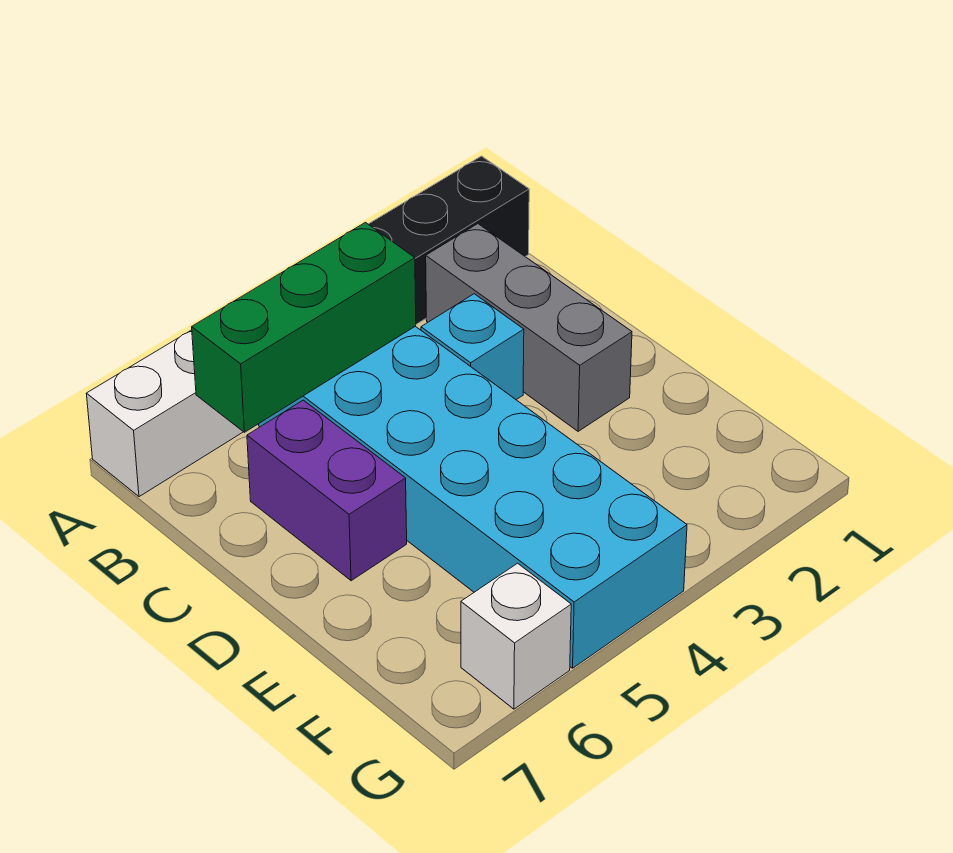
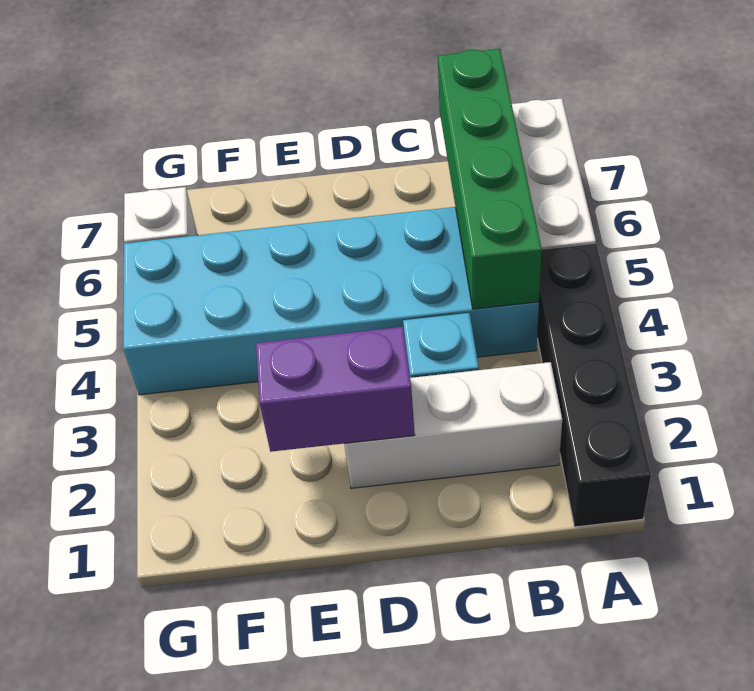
grey 1x3 brick [426,224,632,431] -> white 1x3 brick [344,362,562,488]
green 1x3 brick [192,223,416,432] -> green 1x4 brick [438,49,542,309]
purple 1x2 brick [247,400,407,581] -> purple 1x2 brick moved to [256,327,415,452]

